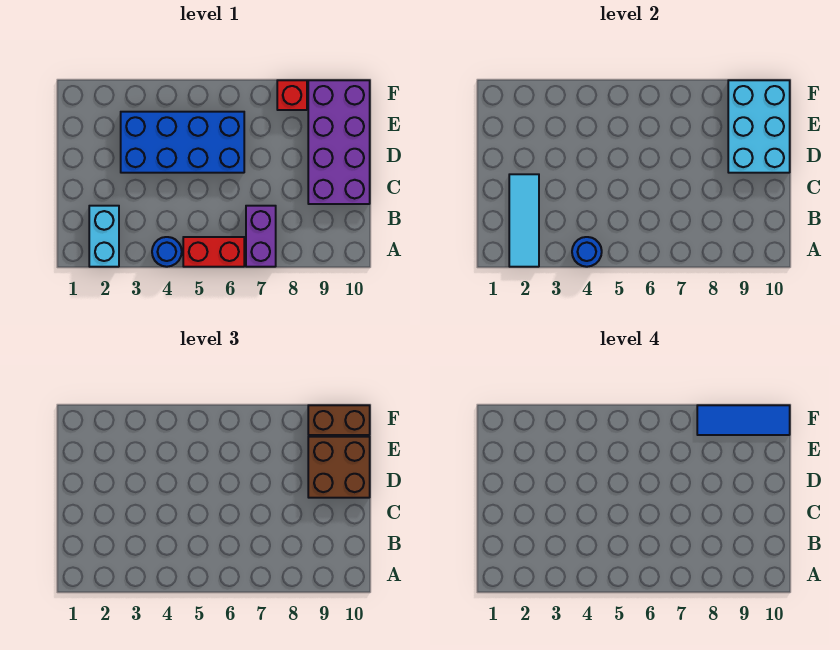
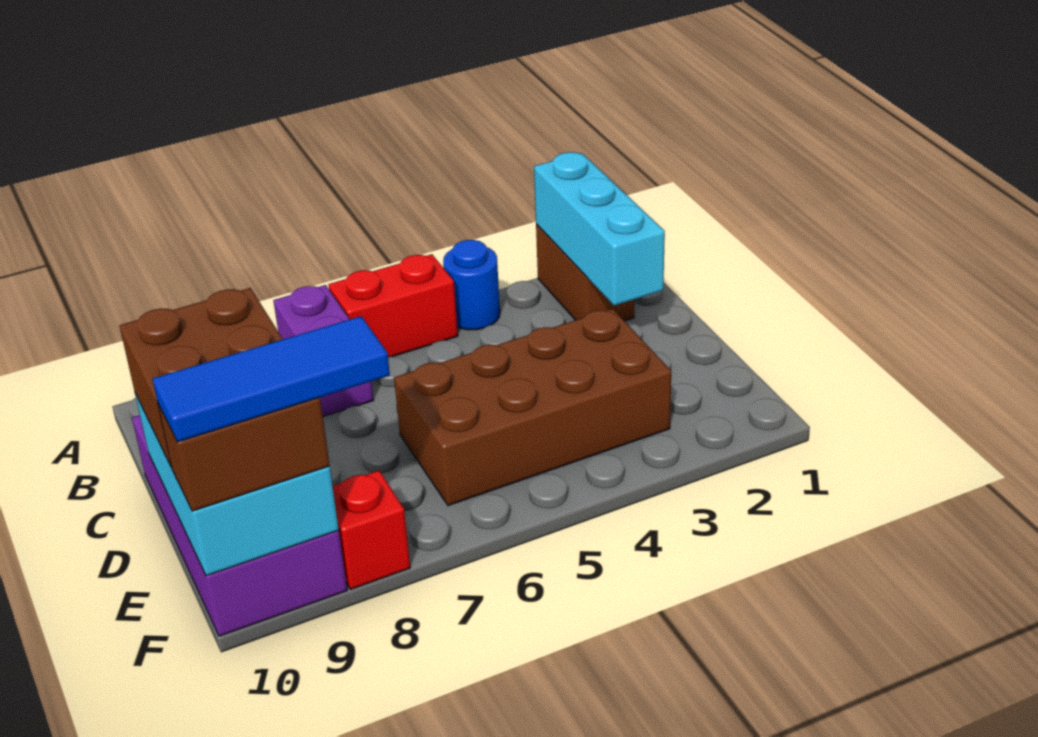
cyan 1x2 brick [89,206,119,267] -> brown 1x2 brick [536,224,634,321]
cyan 1x3 tile [509,174,539,267] -> cyan 1x3 brick [534,152,665,306]
blue 1x1 round brick [572,237,602,267] -> none
blue 2x4 brick [121,112,244,173] -> brown 2x4 brick [394,309,671,506]

